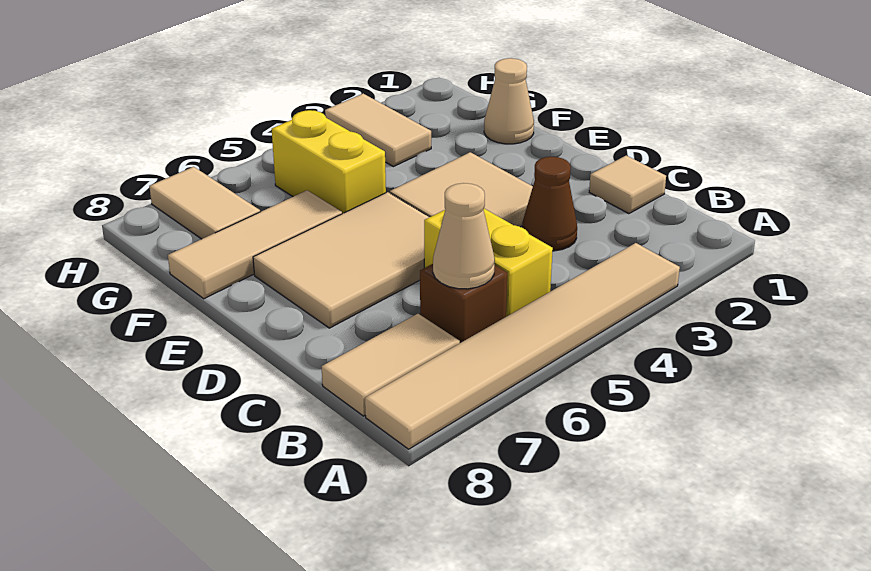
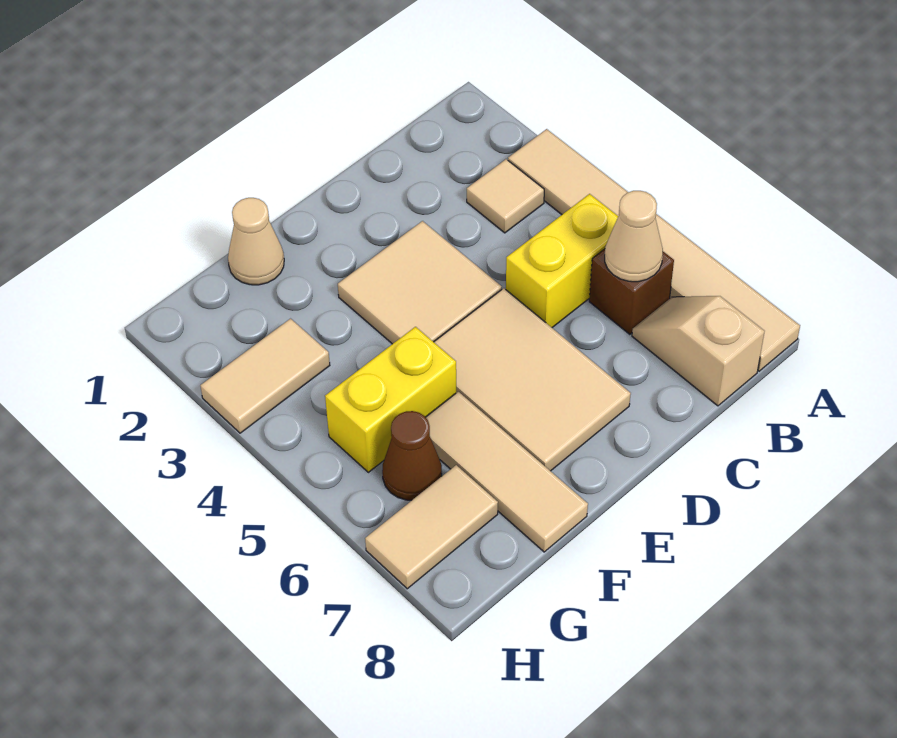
tan 1x2 tile [321,314,460,416] -> tan 1x2 slope [632,296,765,406]
tan 1x1 tile [589,156,666,214] -> tan 1x1 tile moved to [467,159,544,233]
brown 1x1 cone [522,157,577,251] -> brown 1x1 cone moved to [382,411,442,500]

